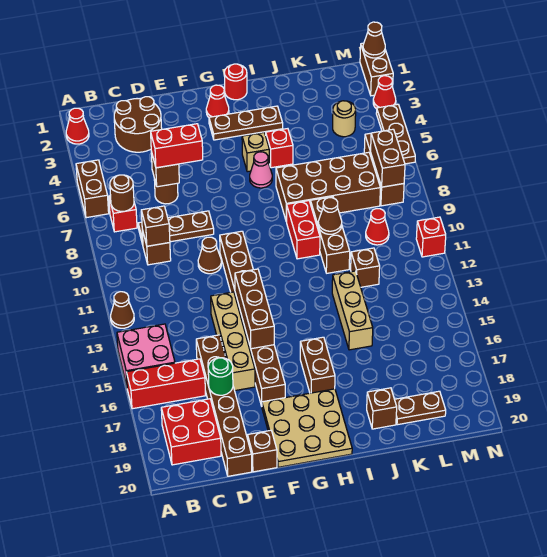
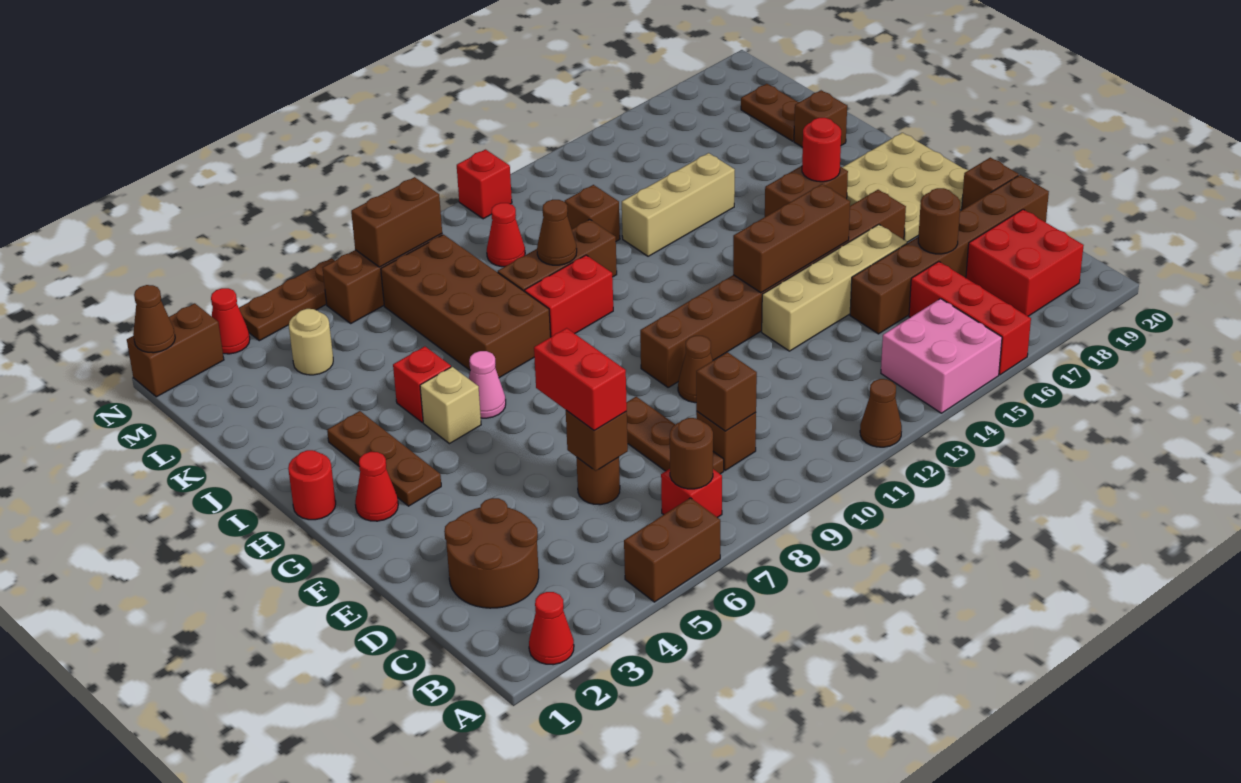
green 1x1 round brick [208,358,233,395] -> brown 1x1 round brick [918,188,960,254]
none -> red 1x1 round brick [802,118,841,182]

